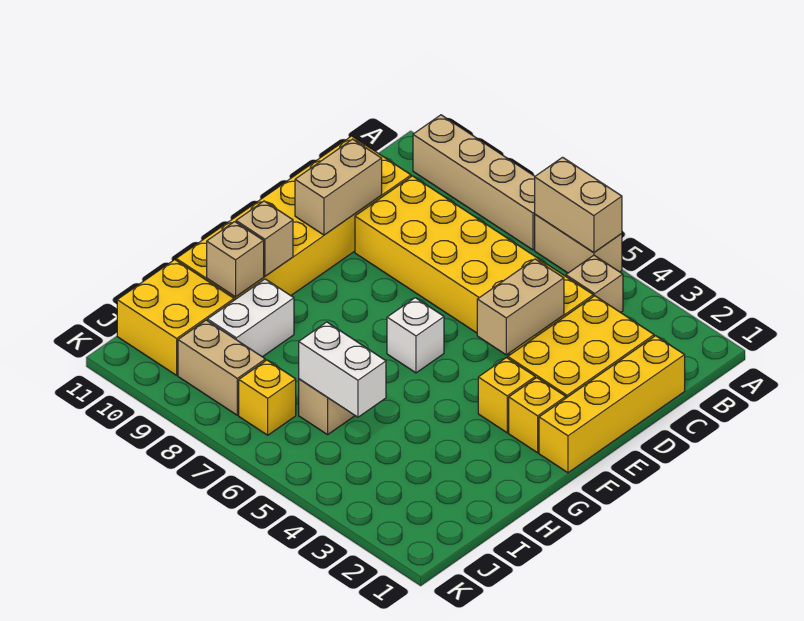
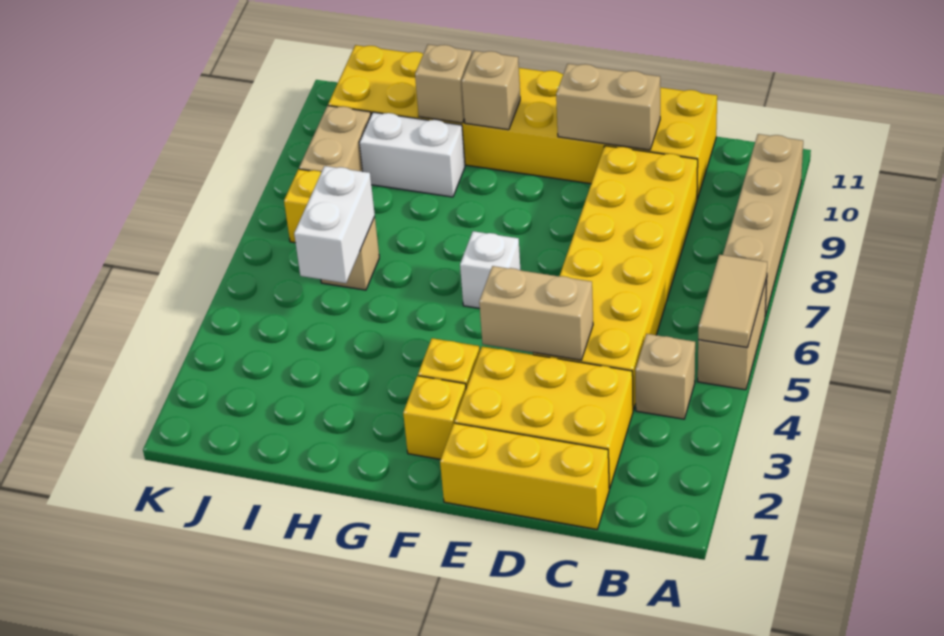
tan 1x2 brick [535,157,622,253] -> tan 1x2 tile [698,255,767,348]
yellow 1x4 brick [539,336,685,473] -> yellow 1x3 brick [440,423,609,529]

